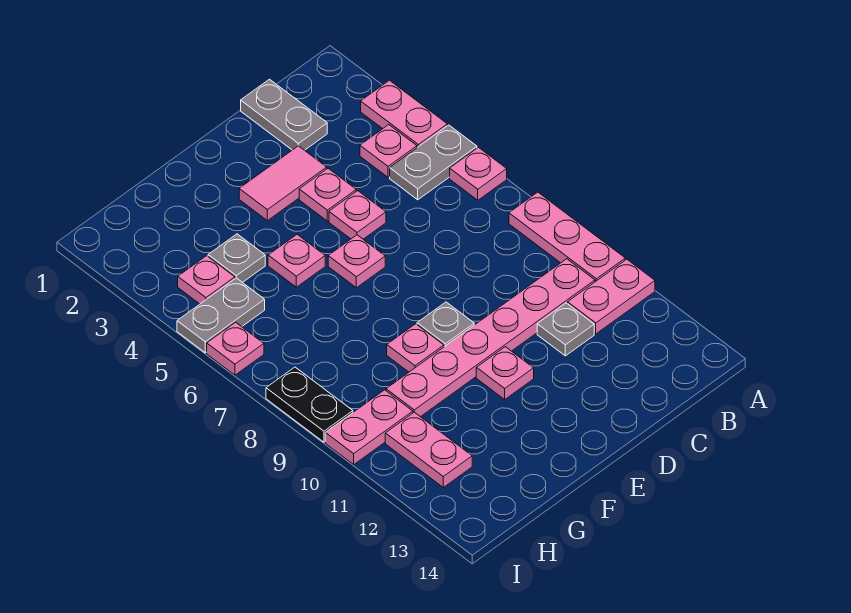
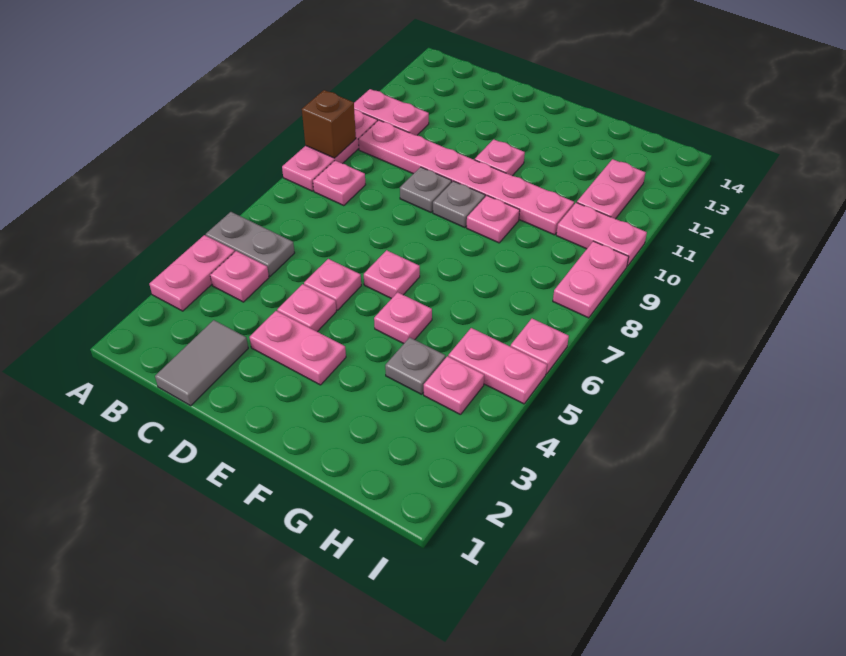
pink 1x1 plate [450,148,507,200] -> pink 1x1 plate moved to [313,161,366,206]
none -> brown 1x1 brick [302,90,356,158]
grey 1x2 plate [241,79,327,150] -> grey 1x2 tile [155,320,248,406]
grey 1x1 plate [537,303,594,356] -> grey 1x1 plate moved to [400,167,452,212]
pink 1x2 tile [239,146,327,221] -> pink 1x2 plate [249,311,346,385]
grey 1x2 plate [177,278,265,353] -> pink 1x2 plate [448,328,547,404]
black 1x2 plate [266,367,353,442] -> pink 1x2 plate [553,241,629,318]

